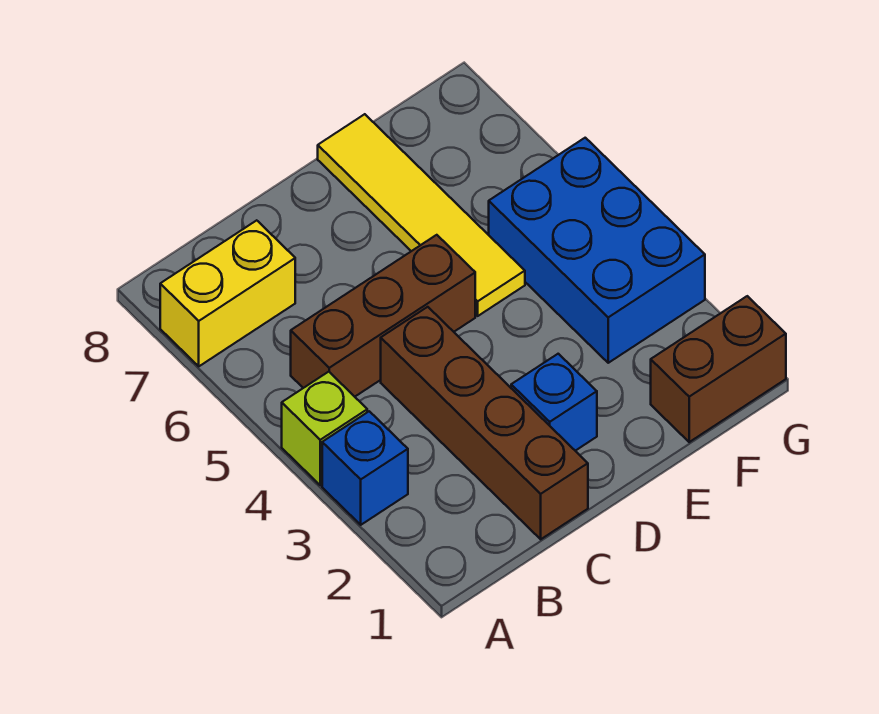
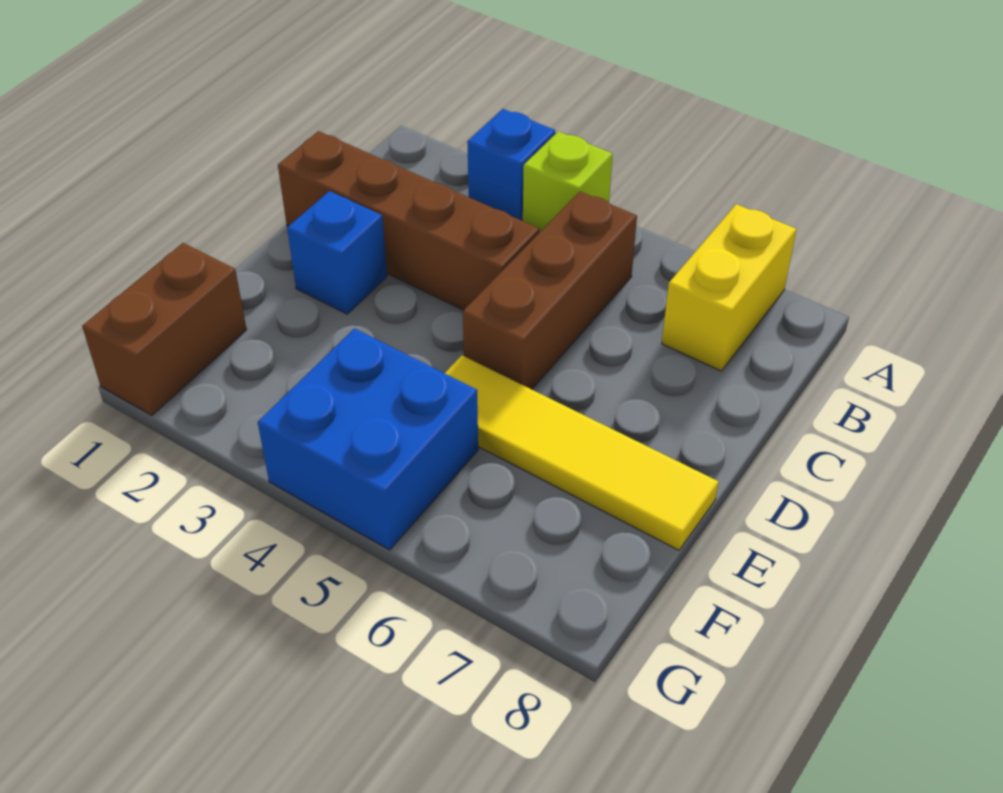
blue 2x3 brick [489,138,705,363] -> blue 2x2 brick [258,329,478,550]

